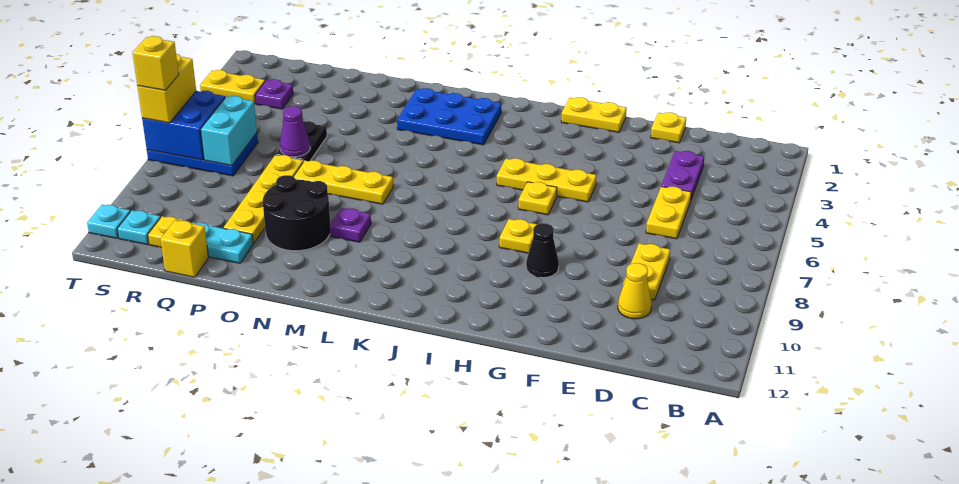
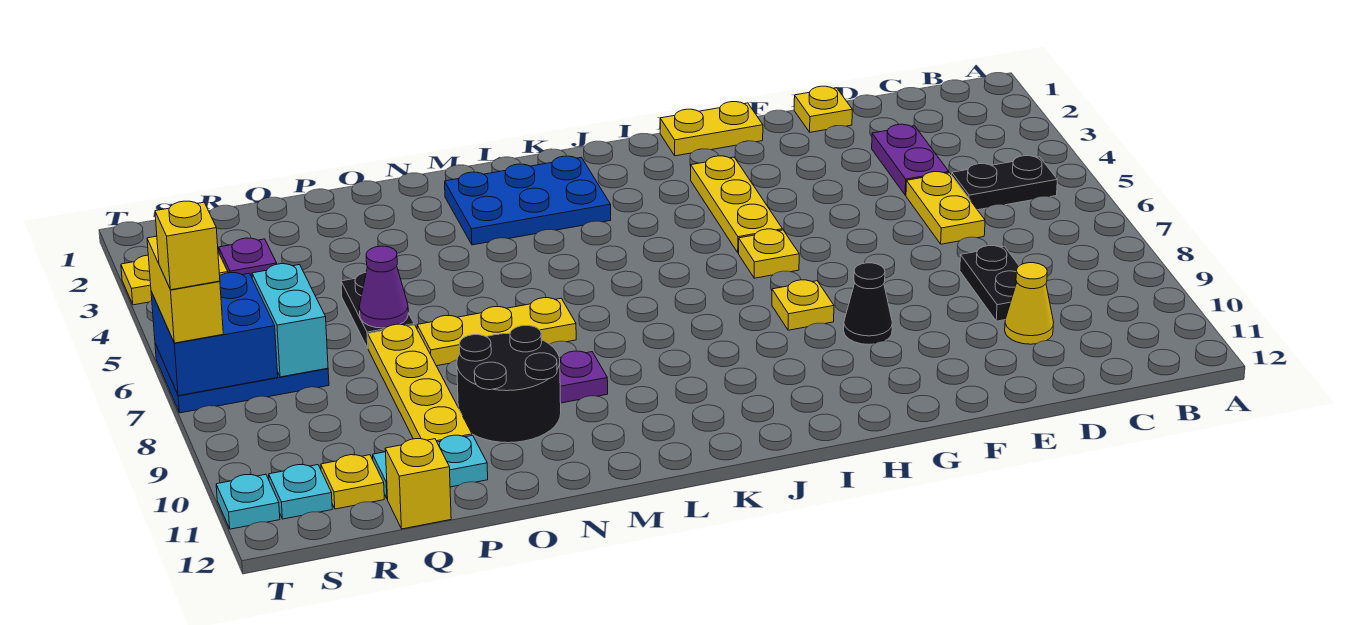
none -> black 1x2 plate [952,156,1057,210]
yellow 1x2 plate [623,243,670,300] -> black 1x2 plate [960,246,1019,321]
yellow 1x3 plate [497,158,596,202] -> yellow 1x3 plate turned to [691,156,782,253]

